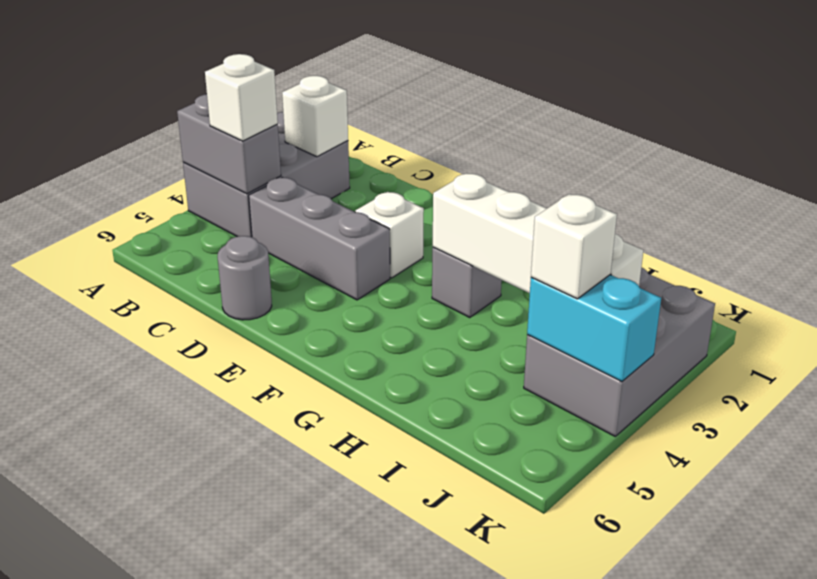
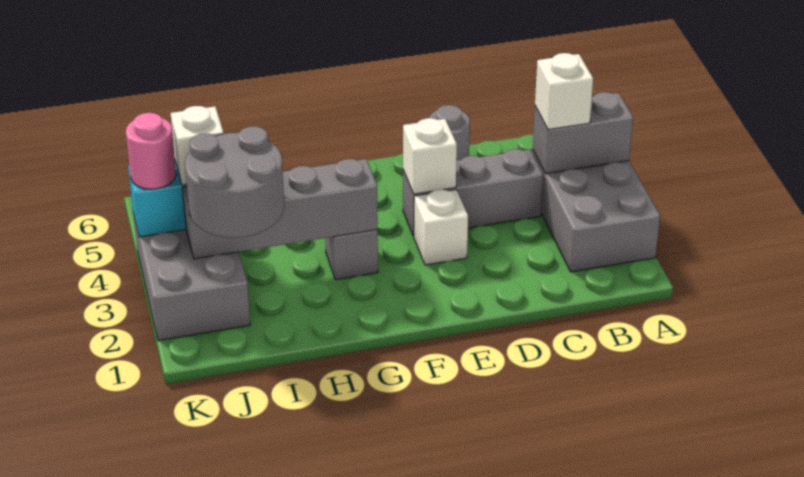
white 1x1 brick [282,76,348,157] -> white 1x1 brick moved to [403,118,457,194]
white 1x4 brick [433,174,643,293] -> grey 1x4 brick [182,159,378,259]
none -> grey 2x2 round brick [185,126,284,238]
none -> pink 1x1 round brick [126,113,176,189]

